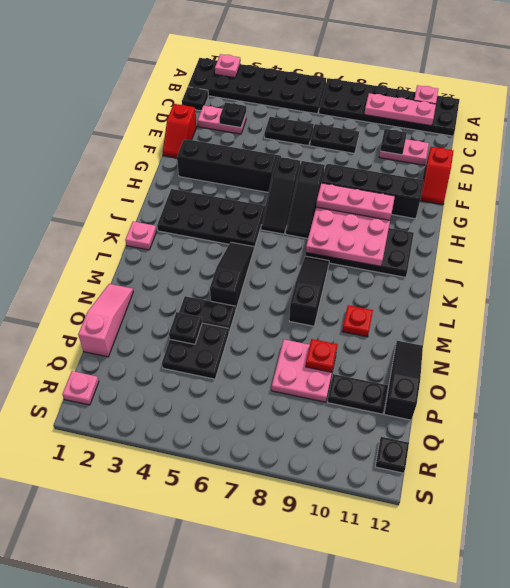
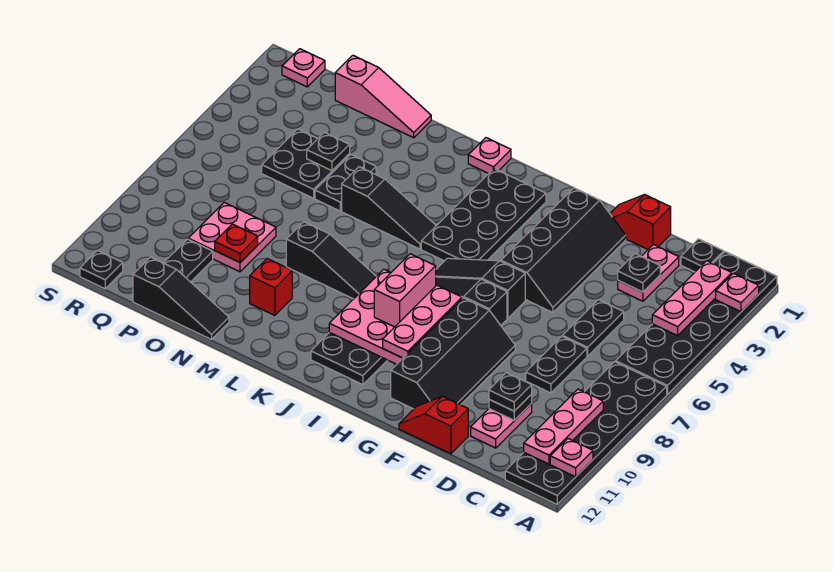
none -> pink 1x3 plate [652,261,732,336]
none -> black 1x1 plate [489,373,532,411]
none -> pink 1x2 brick [374,254,436,327]
red 1x1 plate [342,305,373,337] -> red 1x1 brick [250,259,292,316]

